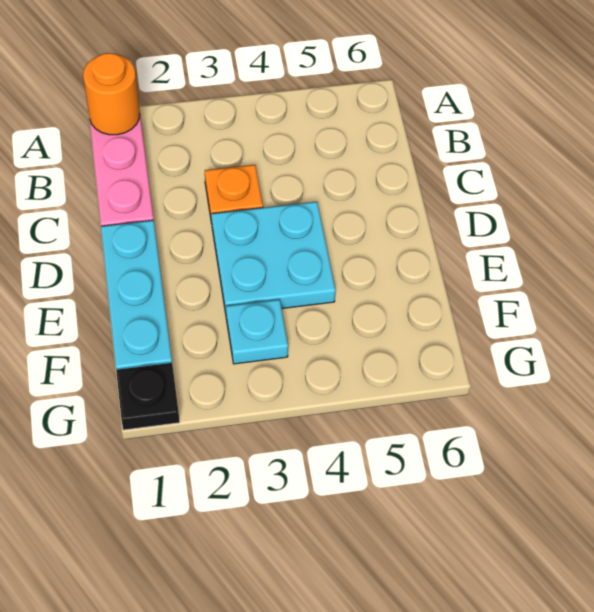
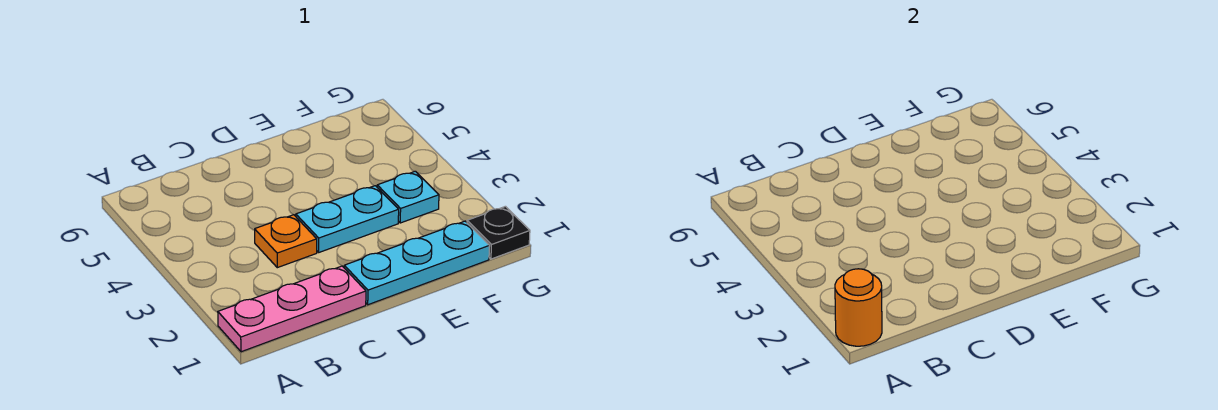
cyan 2x2 plate [211,202,336,313] -> cyan 1x2 plate [296,186,399,252]

